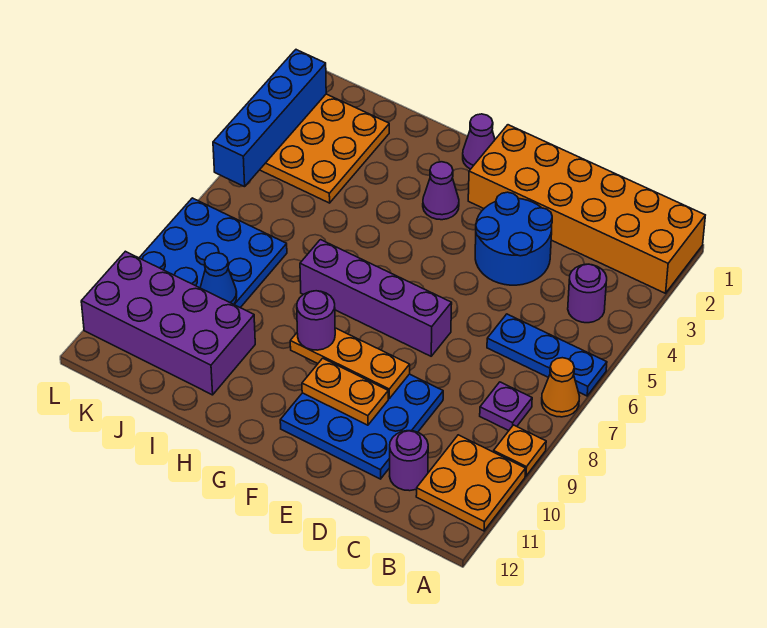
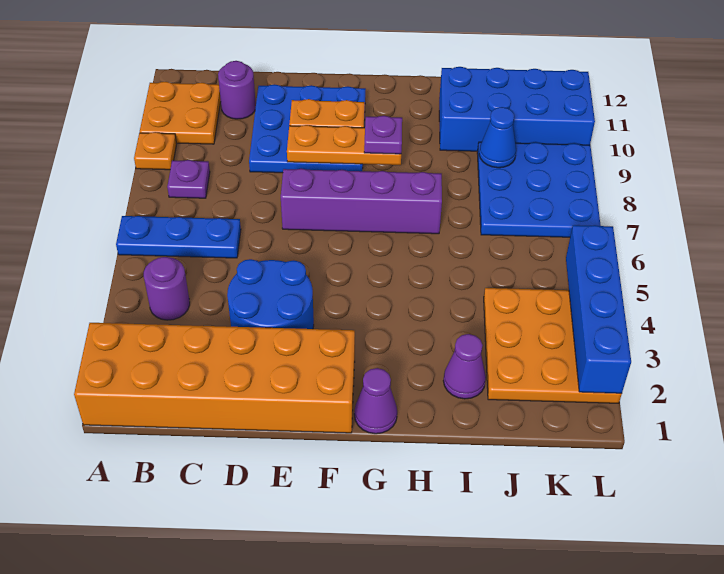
orange 1x1 cone [542,358,580,417] -> none
purple 1x1 cone [423,162,459,220] -> purple 1x1 cone moved to [443,334,486,399]
purple 1x1 round brick [297,291,335,350] -> purple 1x1 plate [364,116,402,154]
purple 2x4 brick [81,251,255,395] -> blue 2x4 brick [439,67,595,151]

